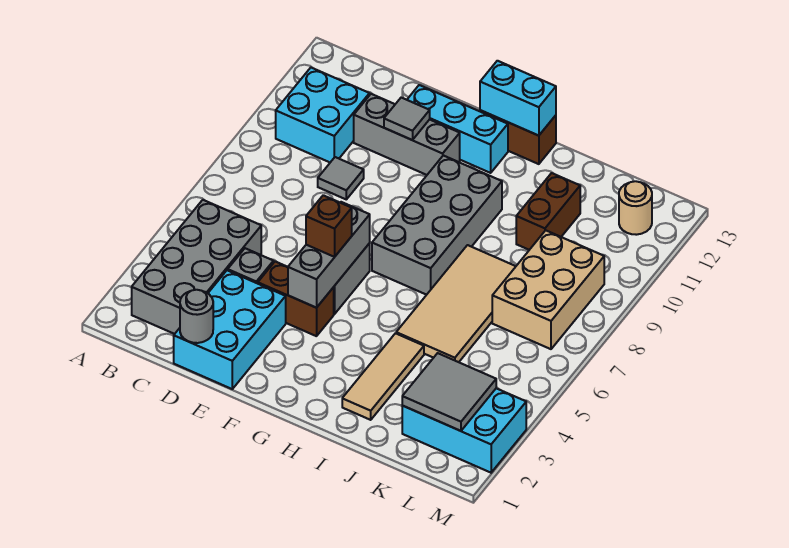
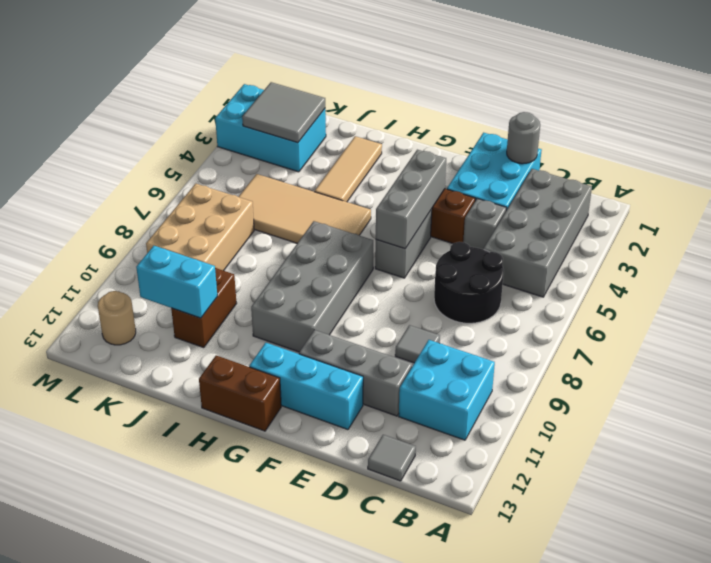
none -> black 2x2 round brick [434,242,504,323]
grey 1x1 tile [384,98,430,140] -> grey 1x1 tile moved to [368,435,416,481]
brown 1x1 brick [306,195,352,257] -> none
cyan 1x2 brick [480,61,556,136] -> cyan 1x2 brick moved to [136,246,217,318]
tan 2x4 tile [396,245,516,362] -> tan 2x4 tile turned to [239,174,371,243]

